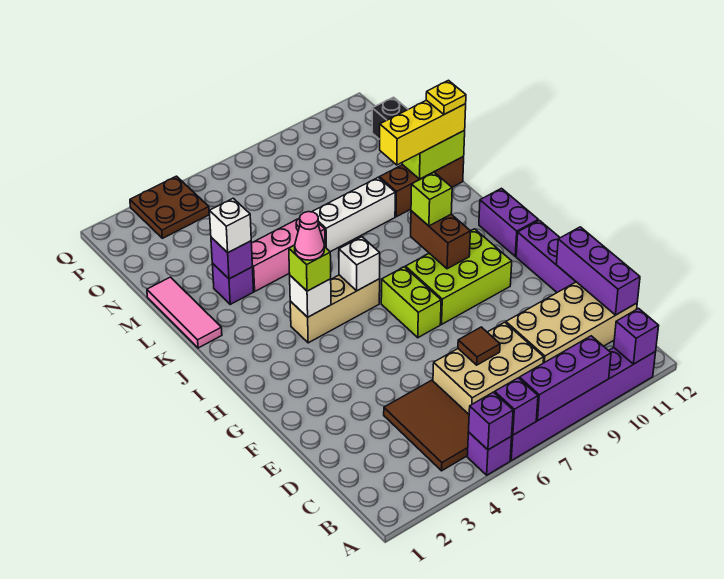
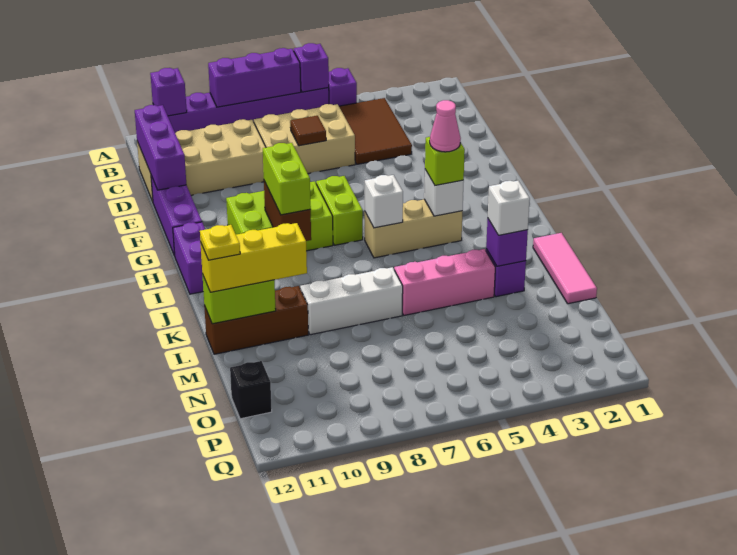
purple 1x1 brick [469,392,513,450] -> none
lime 1x1 brick [411,172,452,226] -> lime 1x2 brick [263,143,311,215]
brown 2x2 plate [130,176,209,238] -> none

